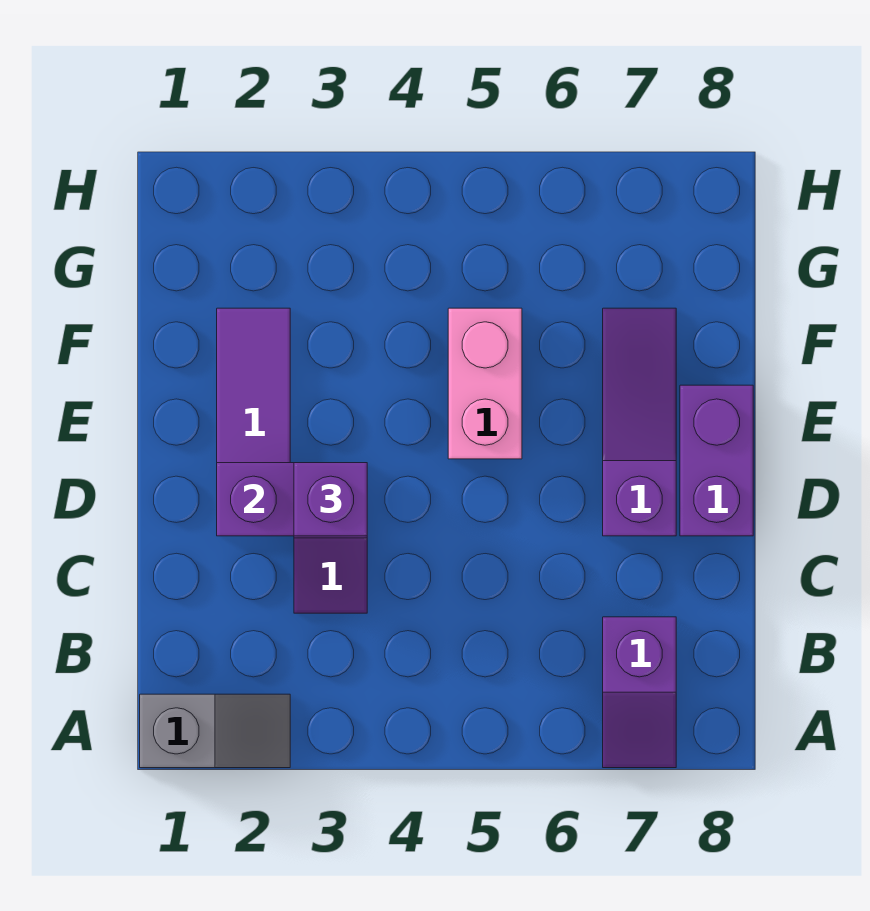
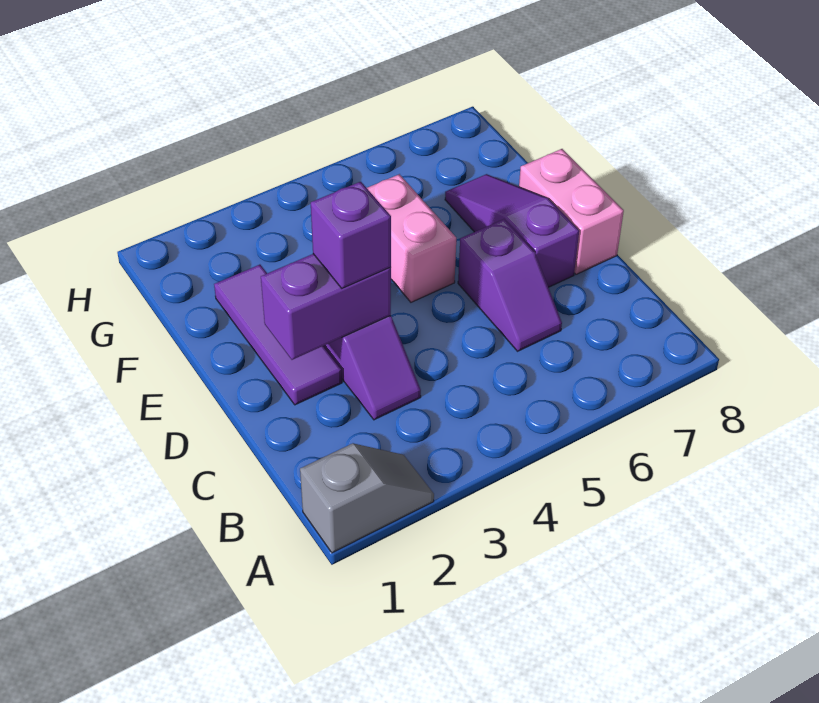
purple 1x2 slope [603,617,676,768] -> purple 1x2 slope moved to [458,219,562,351]
purple 1x2 brick [680,385,753,536] -> pink 1x2 brick [519,149,624,274]

